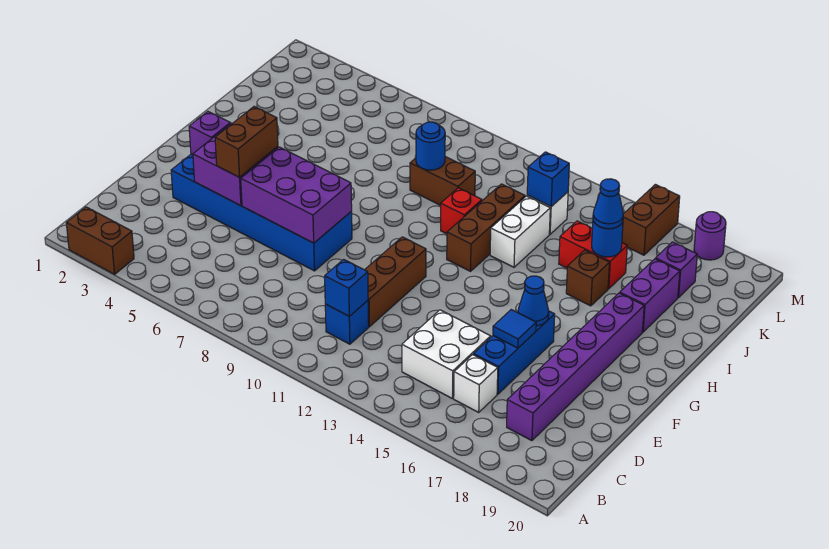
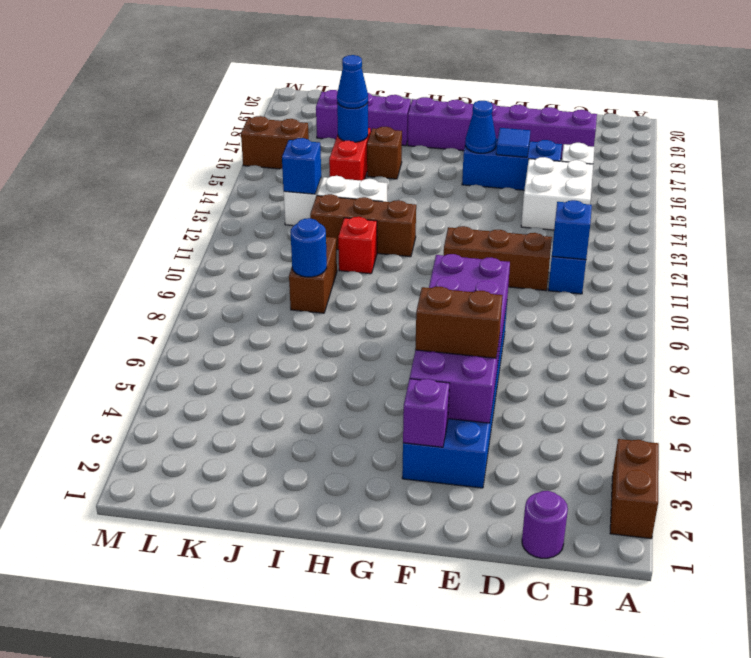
purple 1x1 round brick [694,212,726,260] -> purple 1x1 round brick moved to [522,491,568,558]

